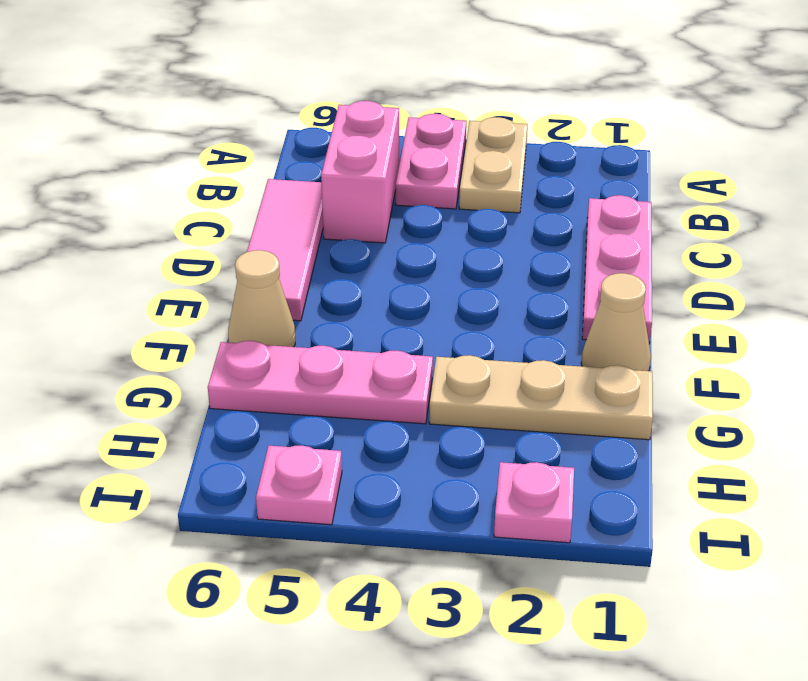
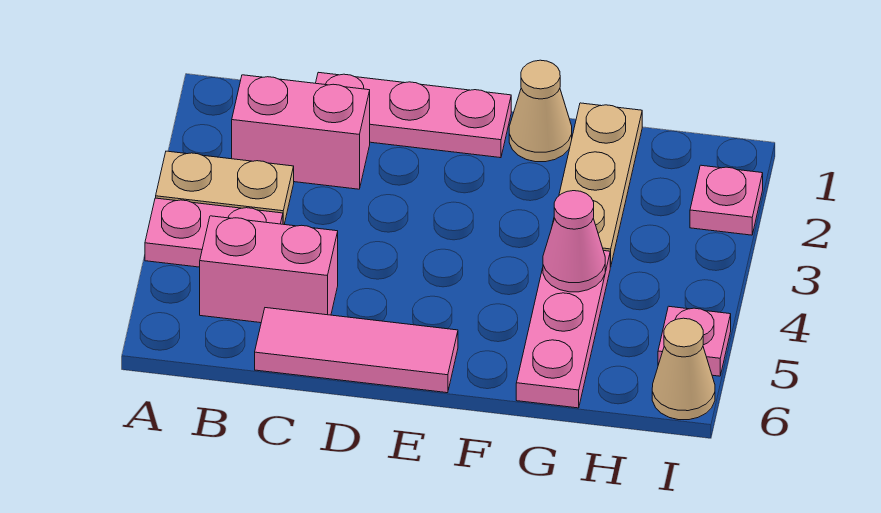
none -> pink 1x2 brick [232,75,370,189]
tan 1x1 cone [228,250,295,347] -> tan 1x1 cone moved to [652,318,715,420]
none -> pink 1x1 cone [543,191,605,292]

